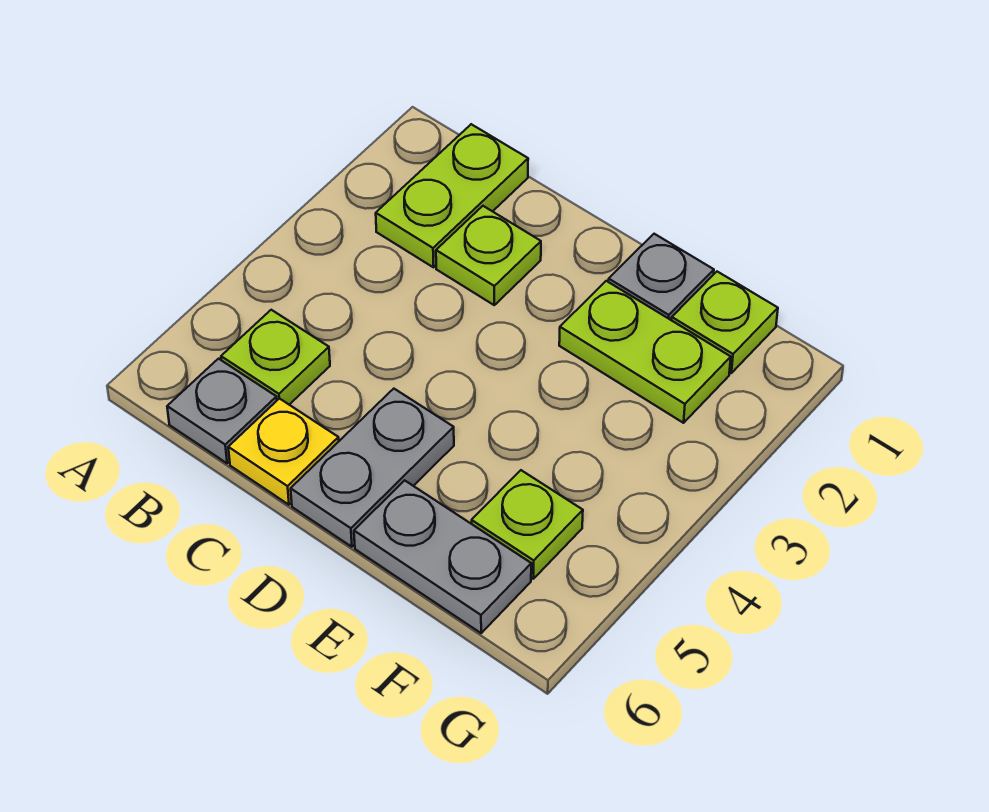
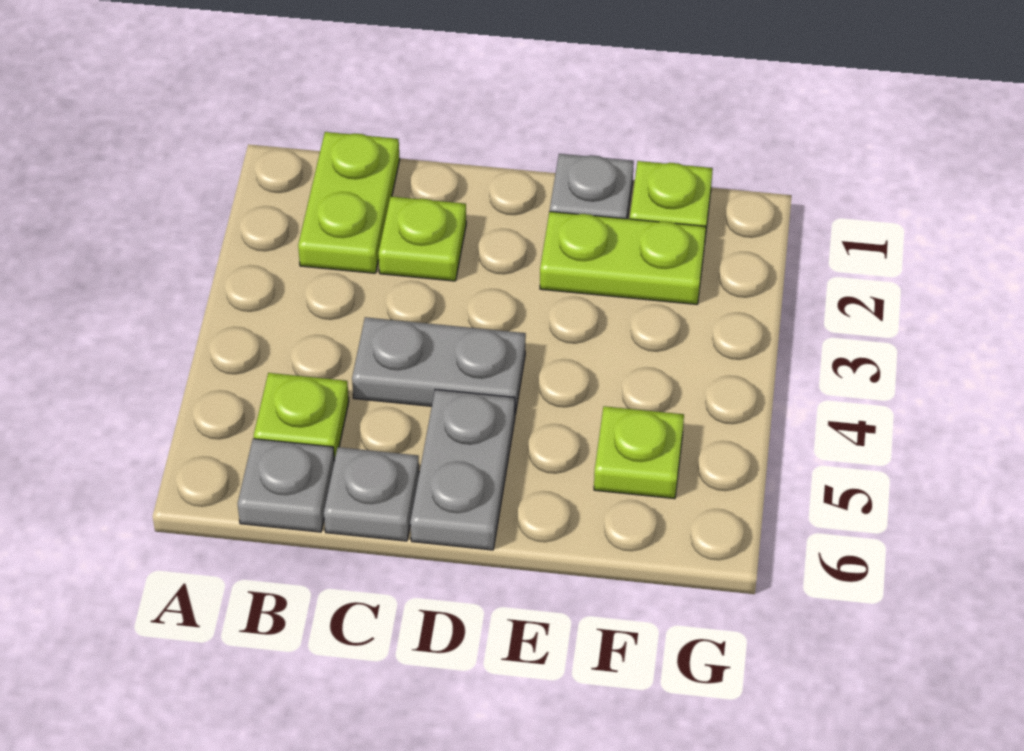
yellow 1x1 plate [228,398,339,505] -> grey 1x1 plate [324,447,419,541]
grey 1x2 plate [354,480,531,633] -> grey 1x2 plate moved to [352,317,526,414]

